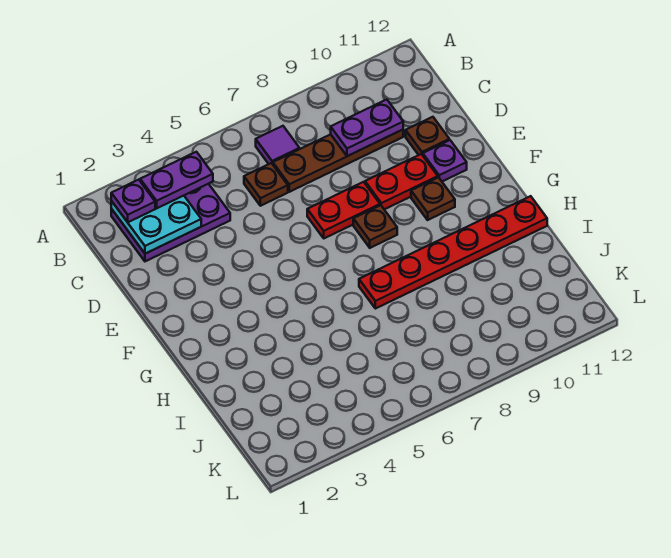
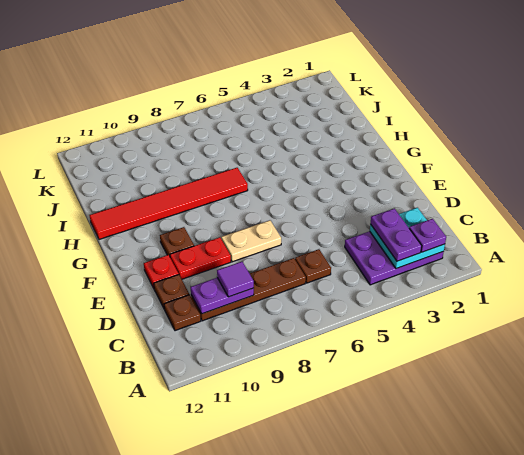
purple 1x2 plate [140,152,213,208] -> purple 1x2 plate turned to [370,208,422,261]
purple 1x1 tile [256,126,300,164] -> purple 1x1 tile moved to [217,262,254,297]
red 1x2 plate [307,182,380,238] -> tan 1x2 plate [221,220,281,262]
purple 1x1 plate [423,140,467,181] -> red 1x1 plate [144,255,179,288]
brown 1x1 plate [353,205,397,248] -> brown 1x1 plate moved to [164,295,201,331]
red 1x6 plate [359,196,547,309] -> red 1x6 tile [89,168,248,240]

